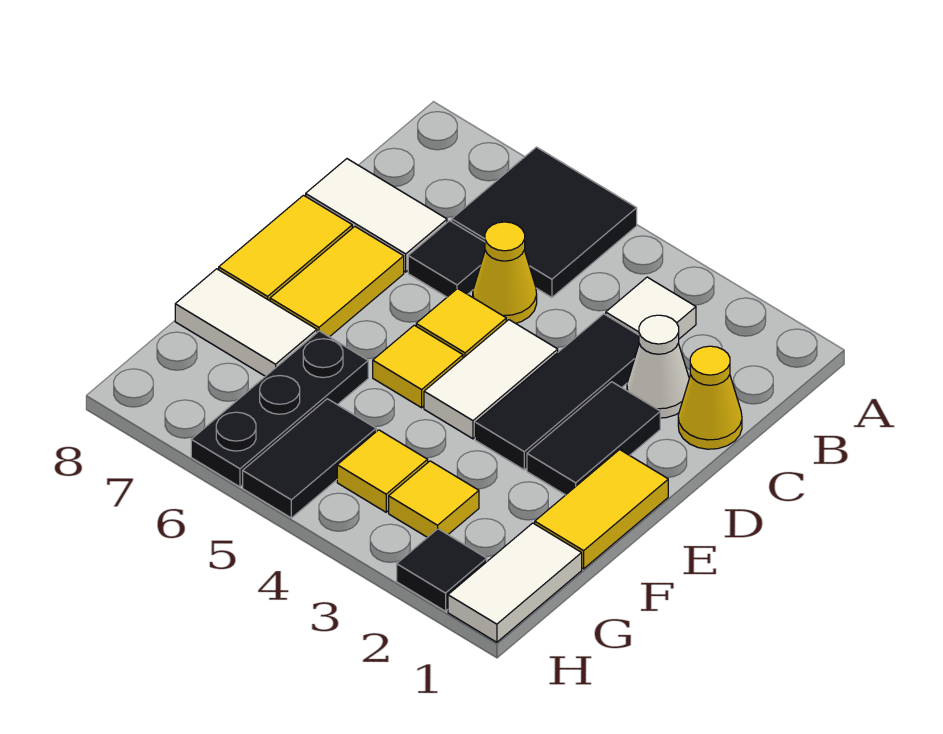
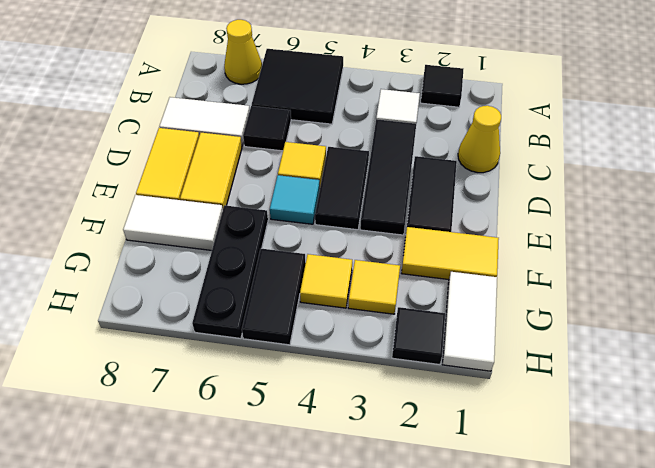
none -> black 1x1 tile [421,65,463,107]
white 1x1 cone [627,315,689,418] -> none
yellow 1x1 cone [473,222,537,323] -> yellow 1x1 cone moved to [224,20,262,84]
white 1x2 tile [424,320,558,439] -> black 1x2 tile [315,147,369,230]
yellow 1x2 tile [535,450,668,569] -> yellow 1x2 tile turned to [402,227,499,280]
yellow 1x1 tile [373,325,463,408] -> cyan 1x1 tile [270,175,320,224]

